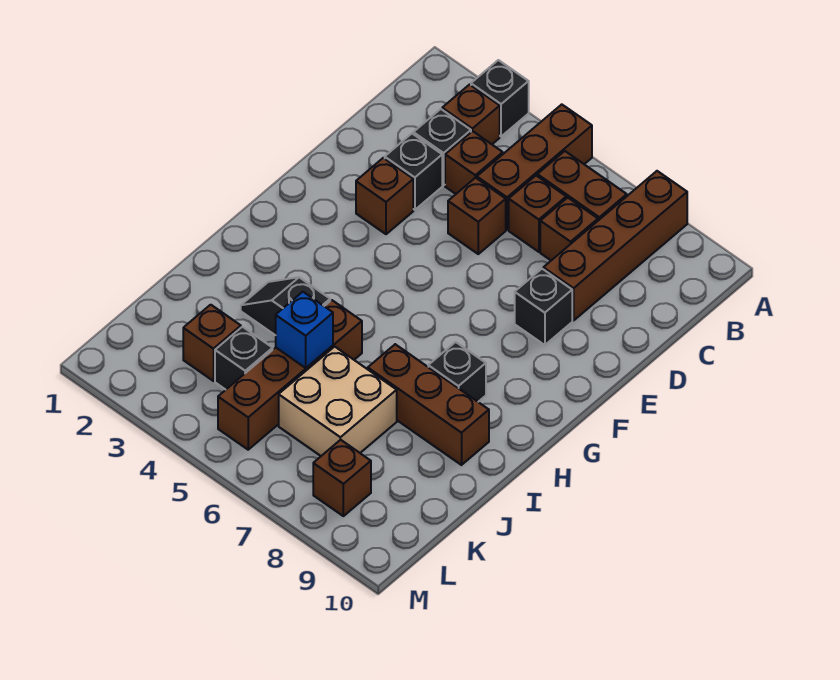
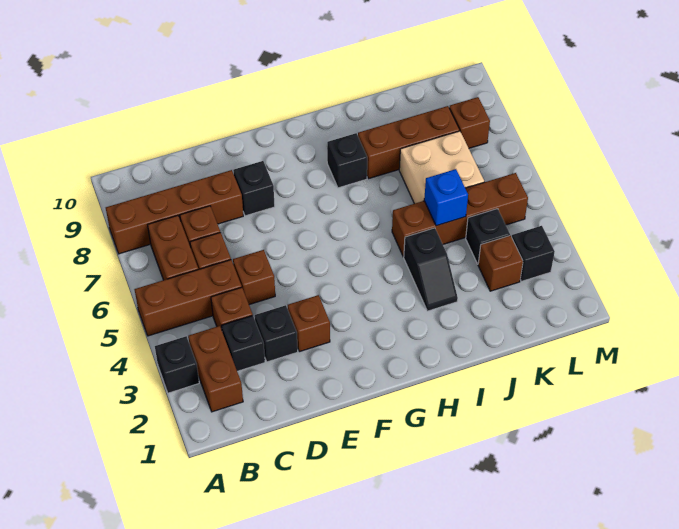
brown 1x1 brick [442,85,500,144] -> brown 1x2 brick [188,326,243,412]
brown 1x3 brick [368,344,489,465] -> brown 1x3 brick turned to [358,106,460,179]
none -> black 1x1 brick [512,226,555,281]

